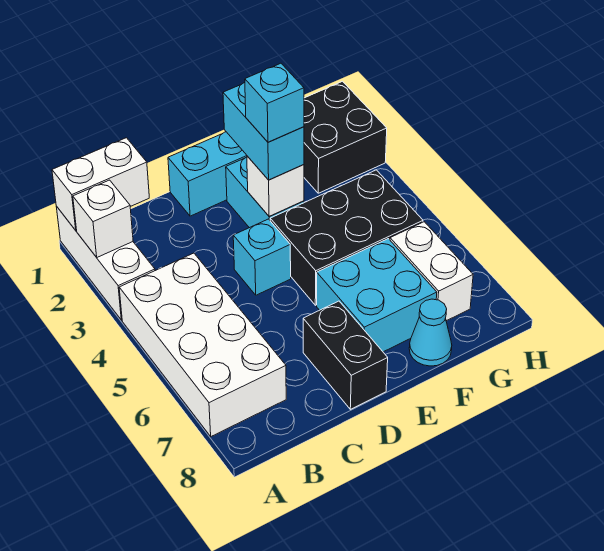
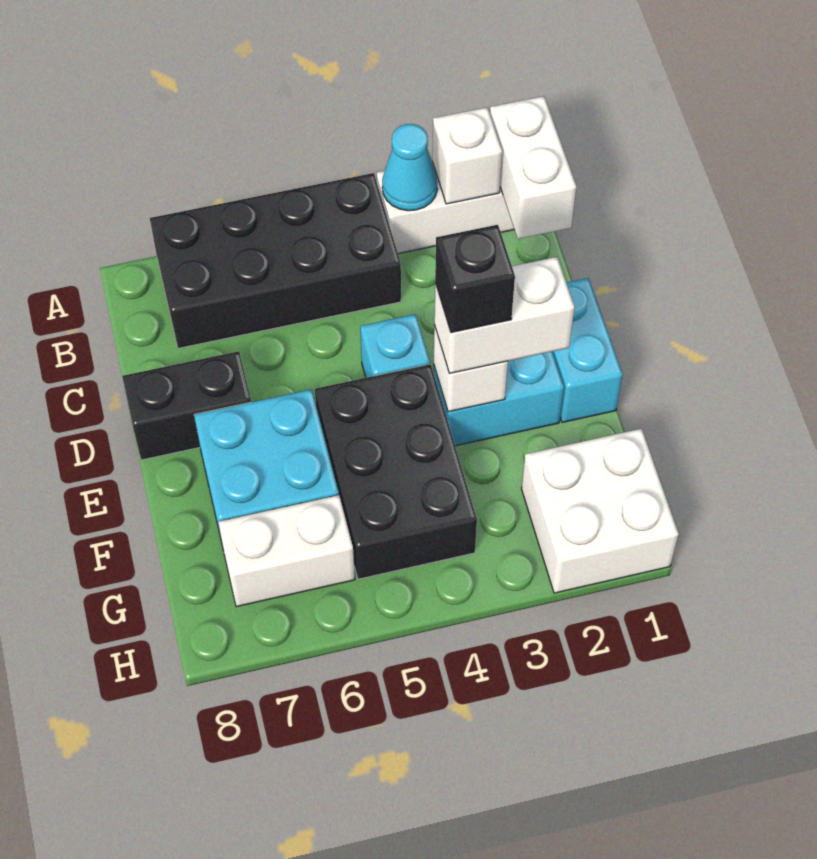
white 2x4 brick [119,253,286,436] -> black 2x4 brick [150,173,401,348]
cyan 1x2 brick [223,82,304,180] -> white 1x2 brick [434,257,575,373]
cyan 1x1 brick [245,63,304,142] -> black 1x1 brick [435,225,515,332]
cyan 1x1 cone [409,299,452,366] -> cyan 1x1 cone moved to [382,124,437,211]
black 2x2 brick [304,81,387,193] -> white 2x2 brick [521,429,679,593]

